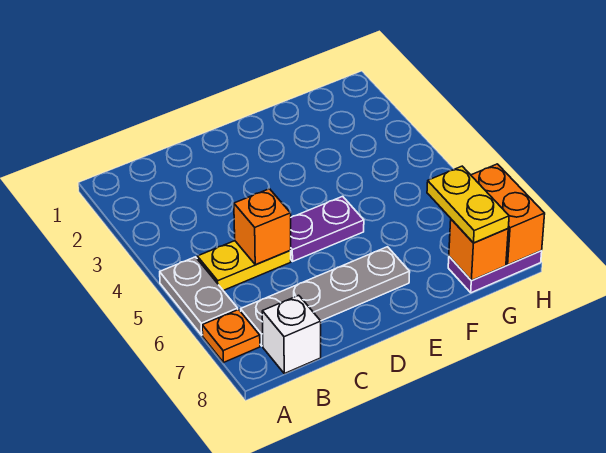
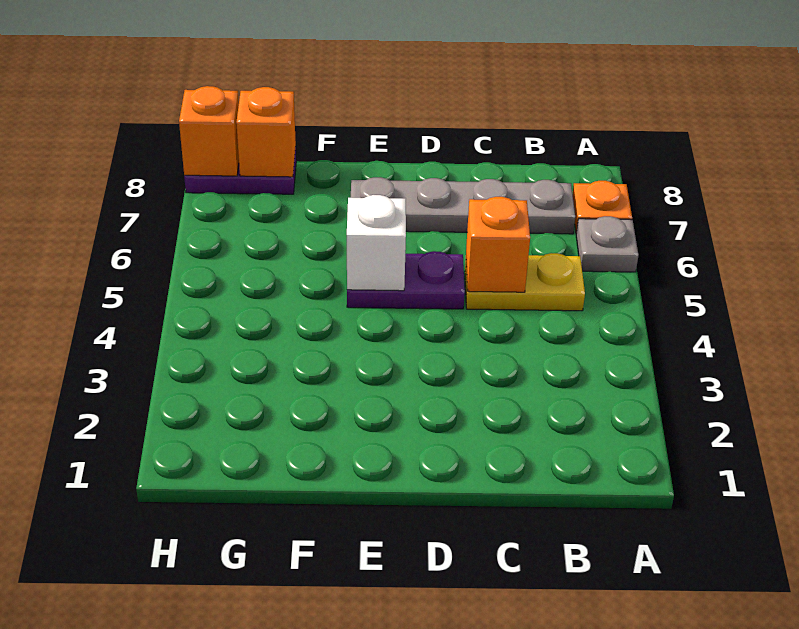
grey 1x2 plate [160,257,238,335] -> grey 1x1 plate [576,216,638,272]
white 1x1 brick [262,295,321,374] -> white 1x1 brick moved to [347,195,406,291]
yellow 1x2 plate [427,166,509,243] -> none
orange 1x2 brick [471,164,545,265] -> orange 1x1 brick [179,86,239,176]

